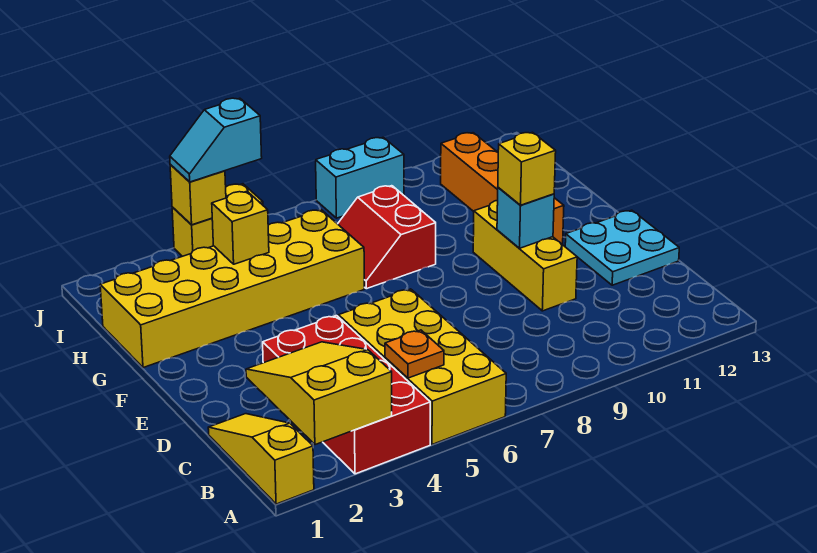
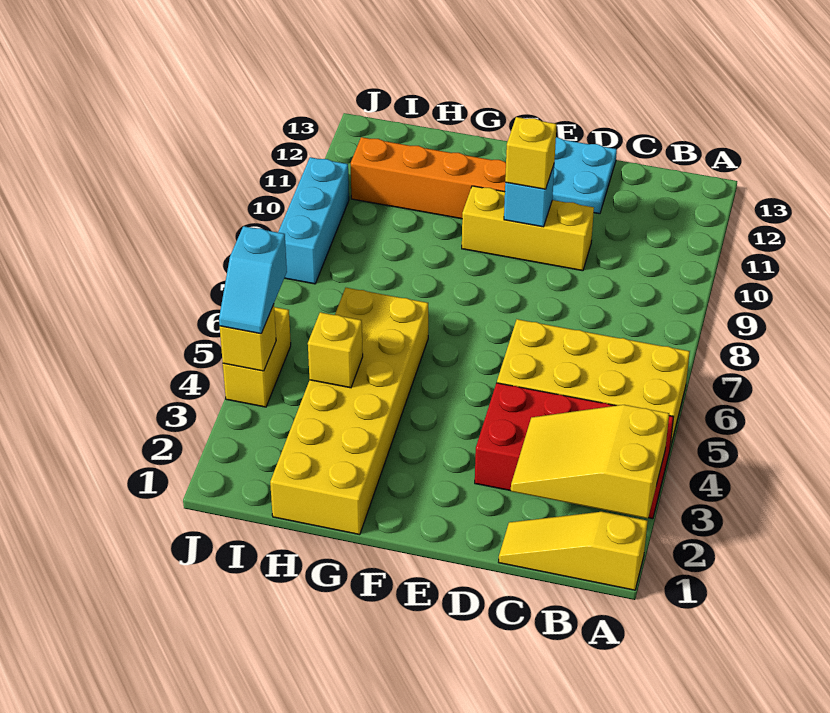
orange 1x1 plate [385,330,444,378] -> none
red 2x2 slope [338,186,436,289] -> none
cyan 1x2 brick [316,137,404,218] -> cyan 1x3 brick [278,157,349,284]

